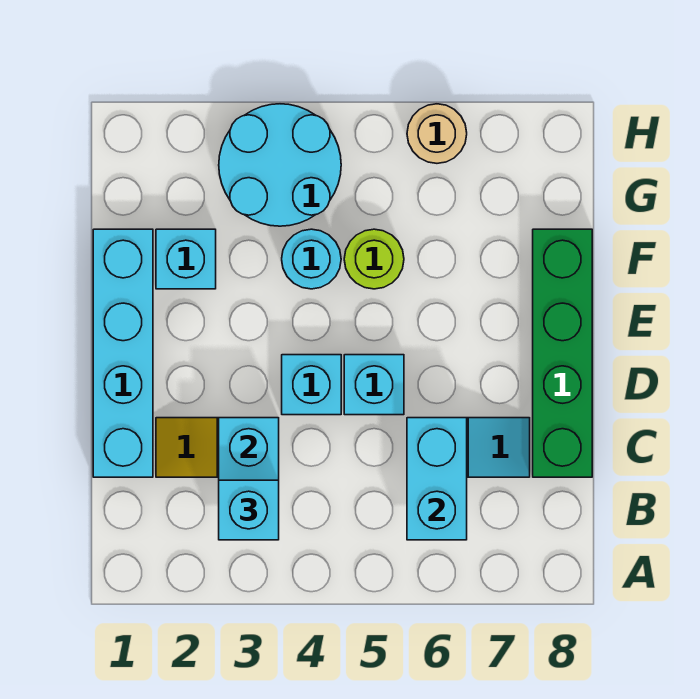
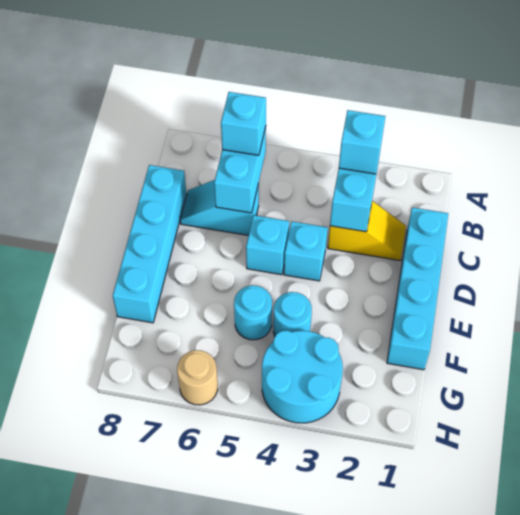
green 1x4 brick [533,229,592,477] -> cyan 1x4 brick [113,165,187,323]
cyan 1x1 brick [156,229,216,289] -> cyan 1x1 brick moved to [221,92,266,155]
lime 1x1 round brick [344,229,404,289] -> cyan 1x1 round brick [234,285,272,340]

